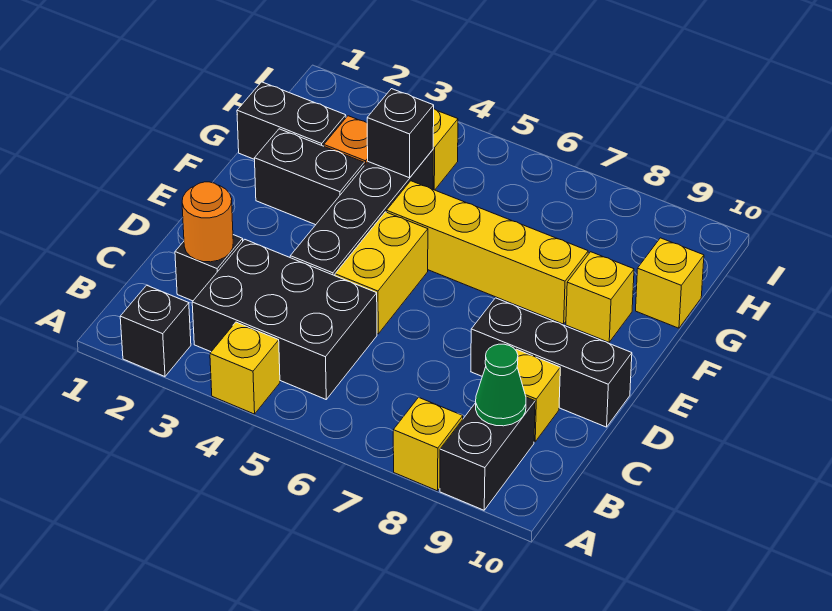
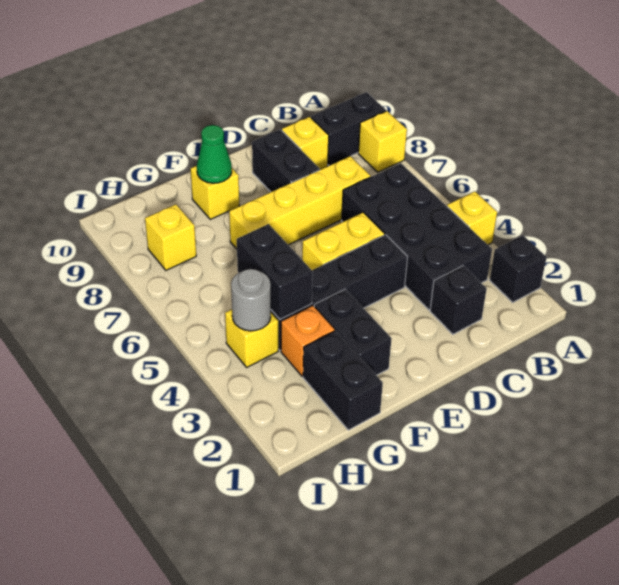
black 2x3 brick [192,239,377,399] -> black 2x4 brick [342,163,492,310]
green 1x1 cone [476,344,526,426] -> green 1x1 cone moved to [197,125,232,183]
orange 1x1 round brick [182,182,233,262] -> none
black 1x3 brick [471,298,632,427] -> black 1x2 brick [252,129,320,192]
yellow 1x4 brick [387,181,588,324] -> yellow 1x4 brick turned to [229,156,371,249]
black 1x1 brick [367,89,434,178] -> black 1x2 brick [237,224,313,319]
yellow 1x1 brick [636,238,704,328] -> yellow 1x1 brick moved to [145,204,196,270]
none -> grey 1x1 round brick [231,269,271,331]

